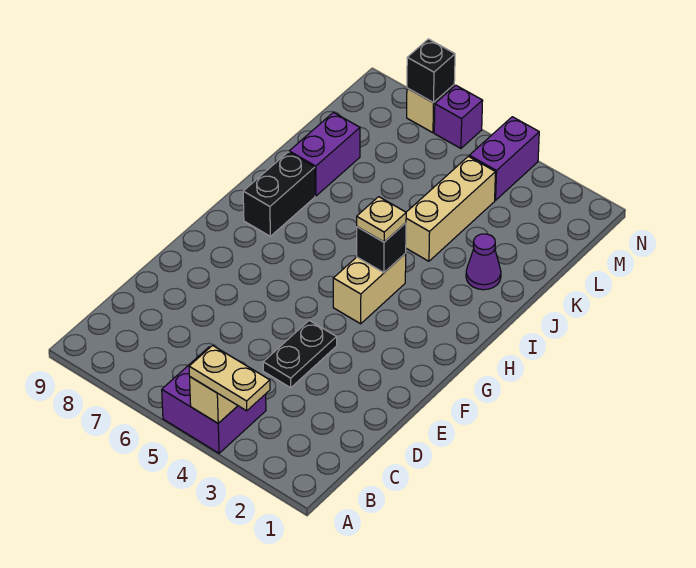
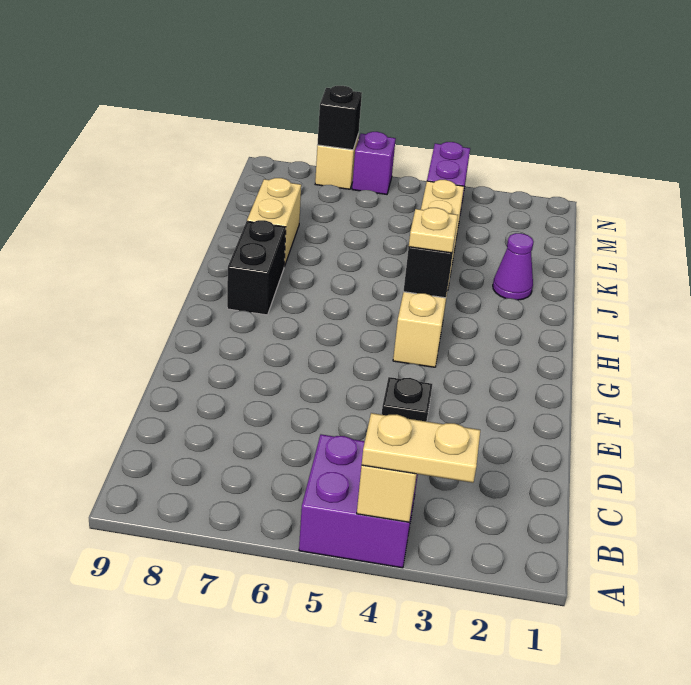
black 1x2 plate [263,320,337,388] -> black 1x1 plate [382,377,432,421]
purple 1x2 brick [289,113,360,196] -> tan 1x2 brick [247,178,301,267]

